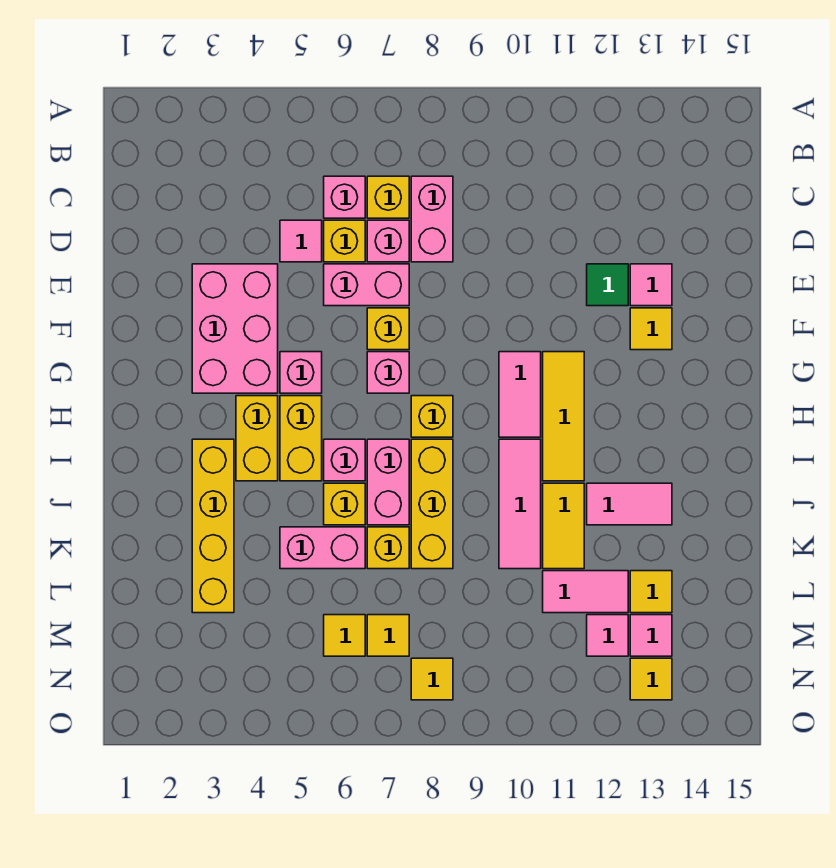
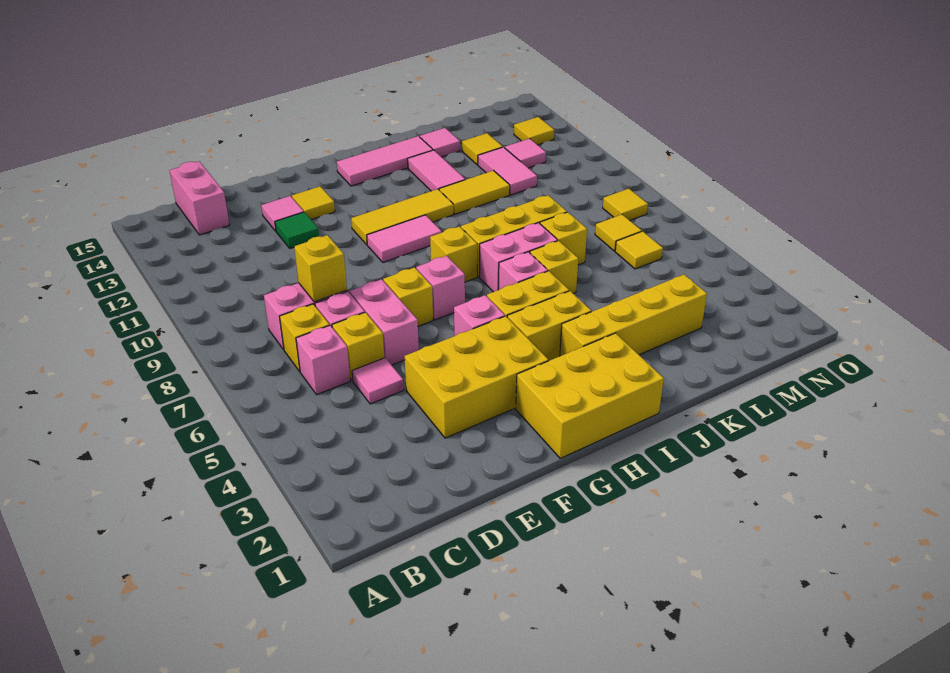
none -> yellow 1x1 brick [294,235,347,302]
pink 2x3 brick [192,264,278,393] -> yellow 2x3 brick [405,316,548,438]
none -> yellow 2x3 brick [516,333,664,458]
pink 1x3 tile [499,439,541,569] -> pink 1x3 tile moved to [337,136,433,186]
pink 1x2 brick [280,527,365,569] -> pink 1x2 brick moved to [170,161,229,235]
pink 1x1 tile [630,615,672,656] -> pink 1x1 tile moved to [420,128,460,157]

